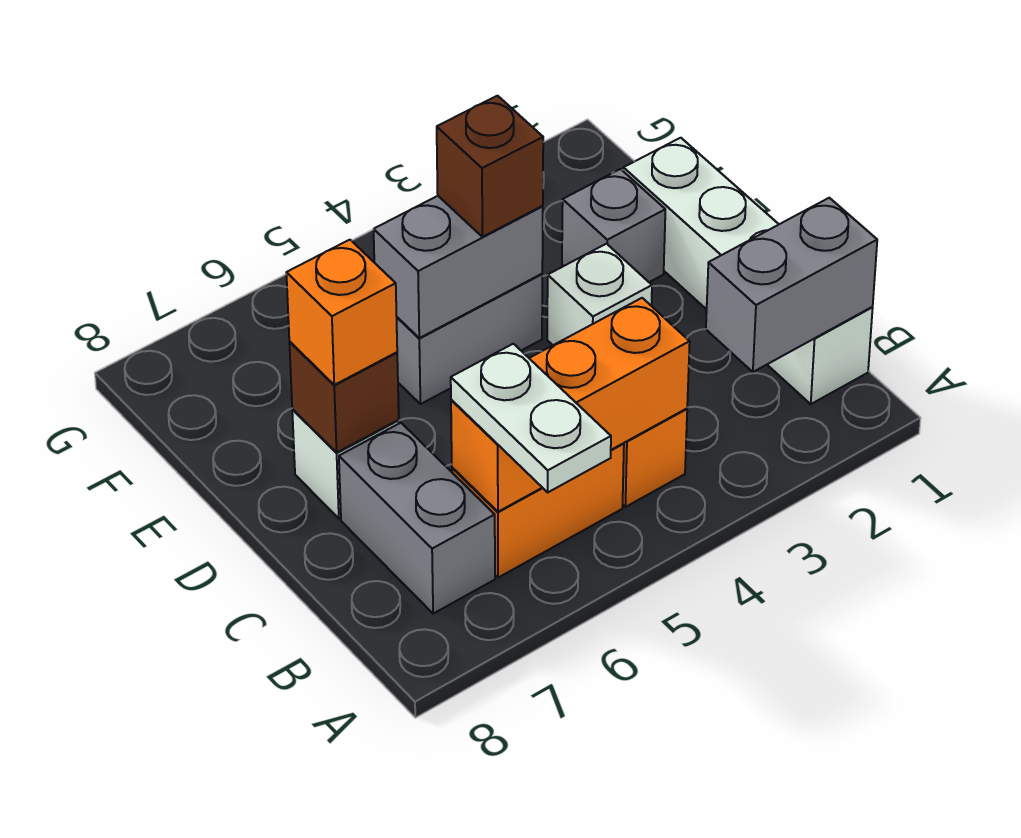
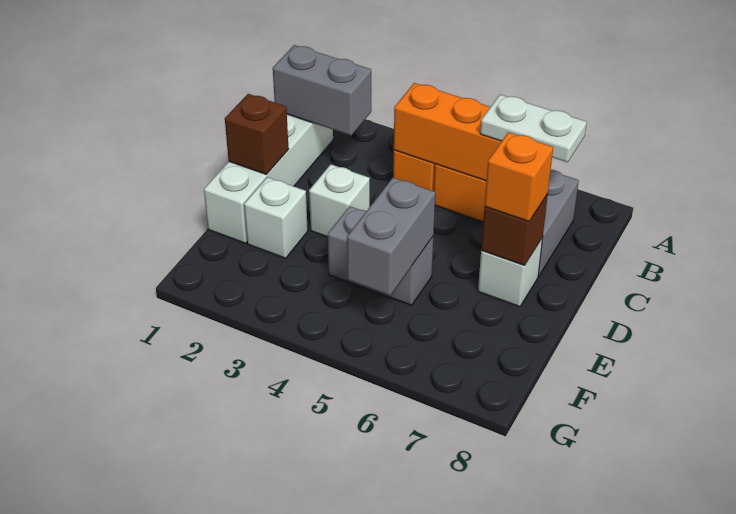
white 1x2 plate [451,344,611,492] -> white 1x2 plate turned to [480,95,587,162]
grey 1x1 brick [562,169,665,282] -> white 1x1 brick [244,177,308,258]
grey 1x2 brick [374,196,543,338] -> grey 1x2 brick turned to [347,178,435,296]
brown 1x1 brick [437,96,543,237] -> brown 1x1 brick moved to [225,94,289,174]

